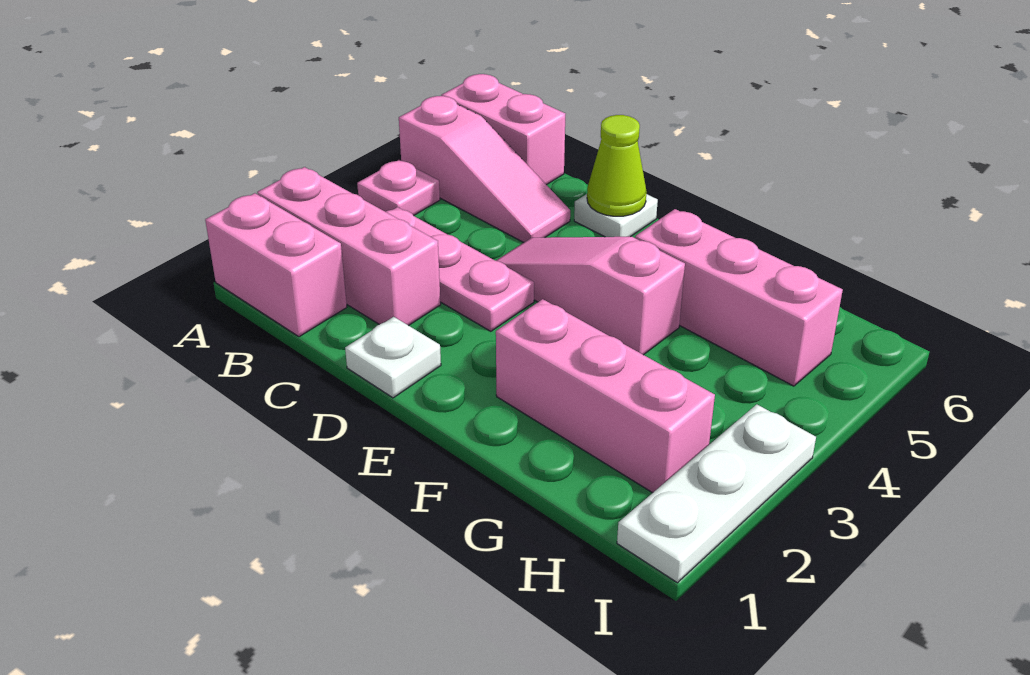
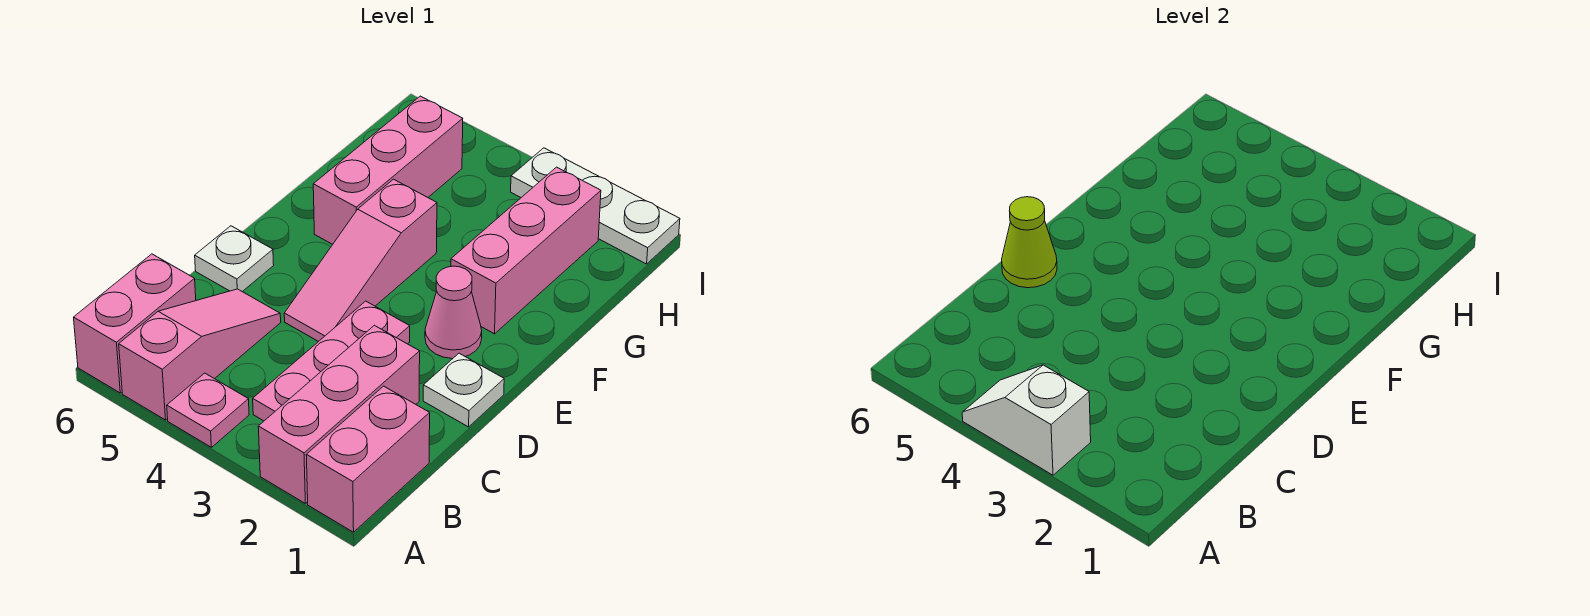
none -> white 1x2 slope [962,365,1091,475]
none -> pink 1x1 cone [425,266,482,359]

